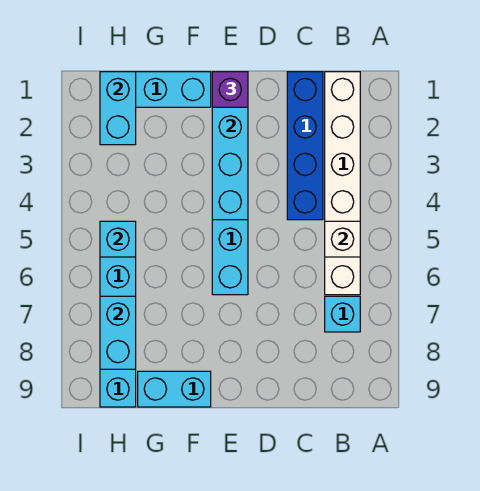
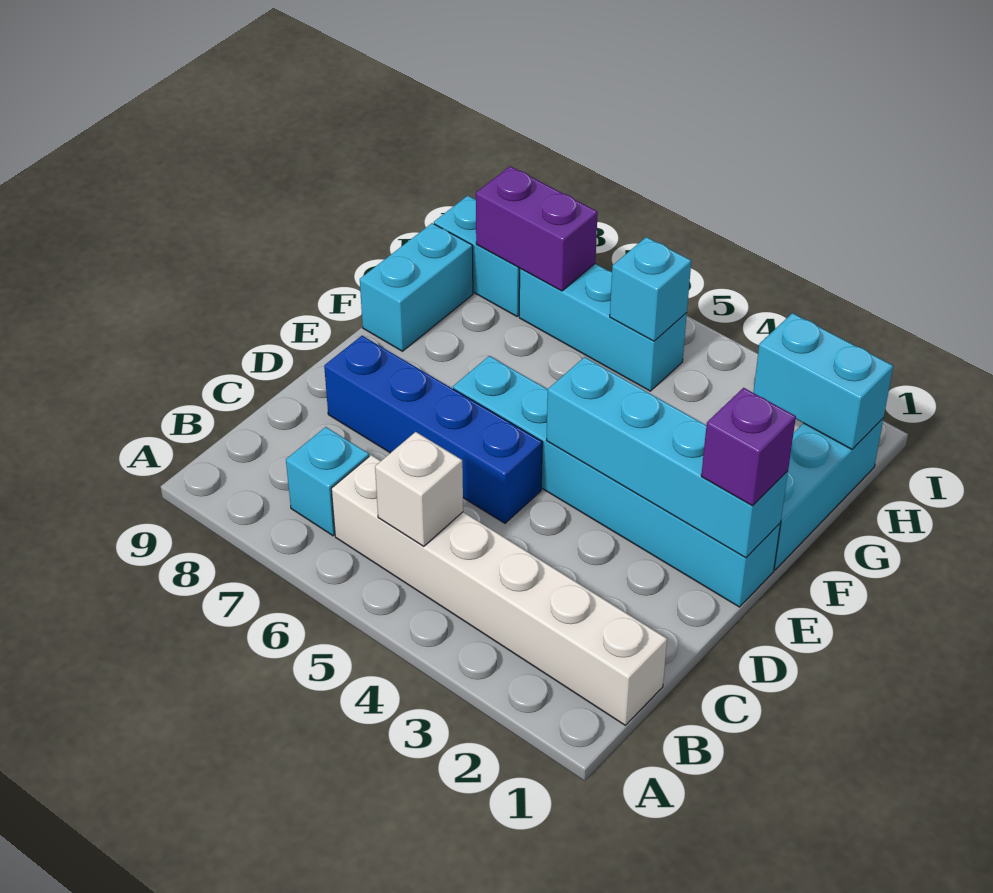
blue 1x4 brick [287,72,323,220] -> blue 1x4 brick moved to [324,336,542,523]
cyan 1x2 brick [100,296,136,369] -> purple 1x2 brick [476,166,598,291]

